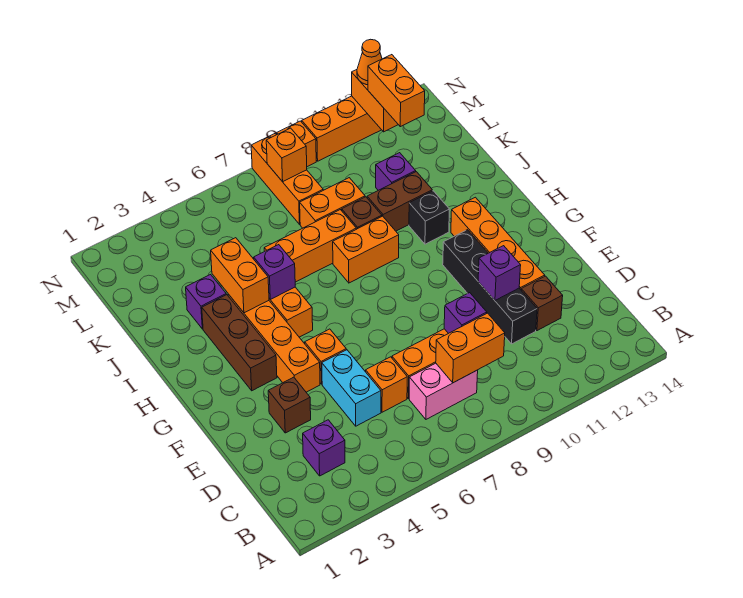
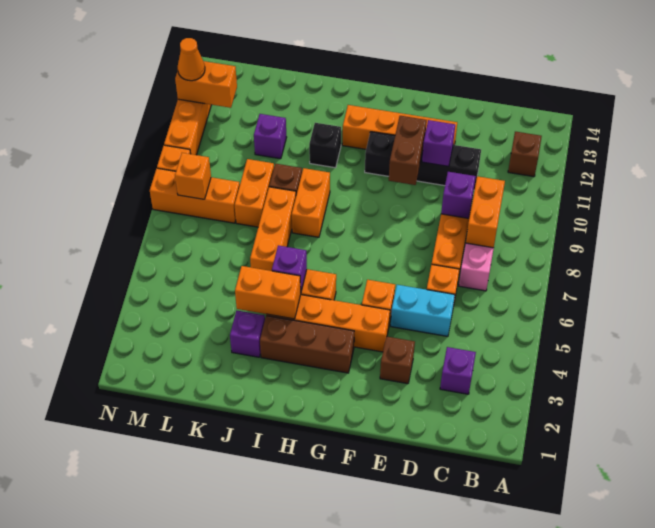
brown 1x1 brick [521,276,563,331] -> brown 1x1 brick moved to [508,132,542,177]
brown 1x2 brick [367,172,432,231] -> brown 1x2 brick moved to [389,116,427,185]
orange 1x2 brick [368,55,425,127] -> none

